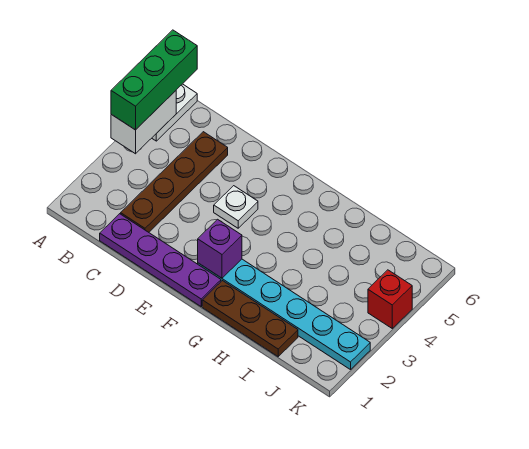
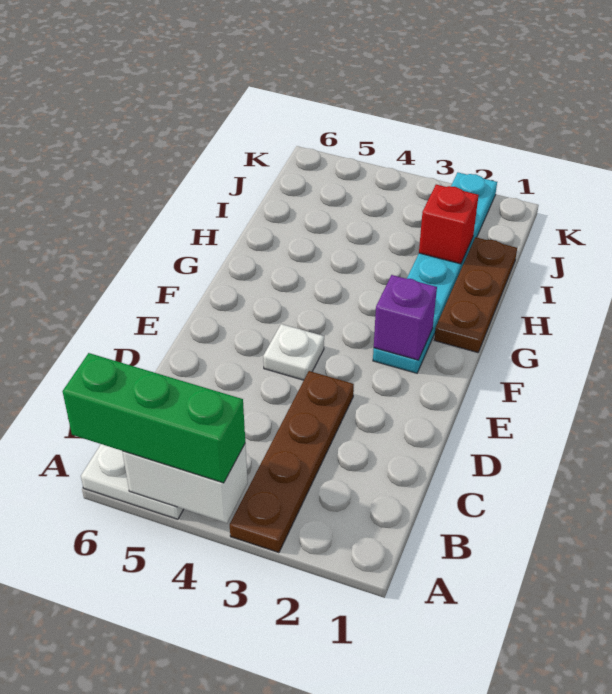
purple 1x4 plate [100,214,221,306] -> none
brown 1x4 plate [121,132,228,232] -> brown 1x4 plate turned to [230,371,354,553]
red 1x1 brick [368,270,412,328] -> red 1x1 brick moved to [419,184,479,264]

